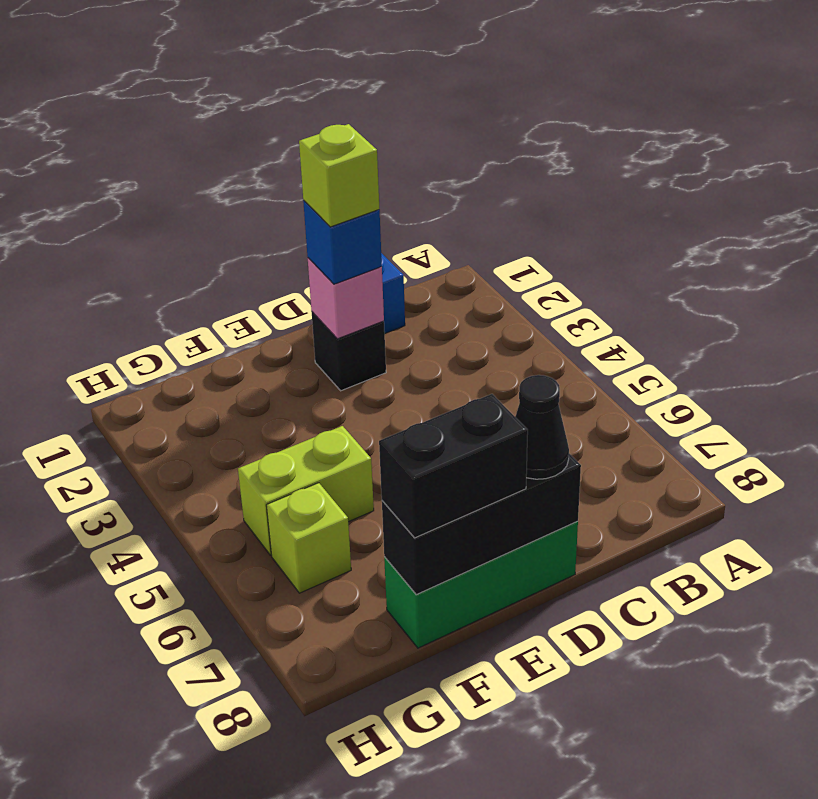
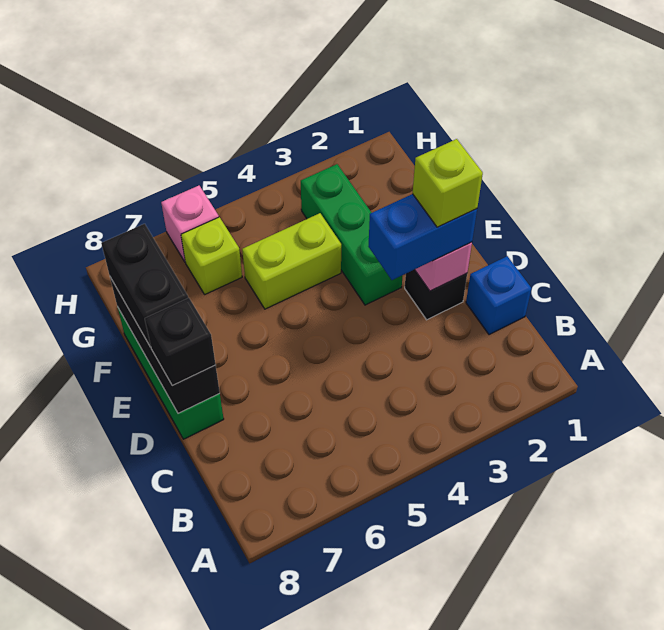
blue 1x1 brick [303,201,382,284] -> blue 1x2 brick [368,194,477,280]
black 1x1 cone [515,375,569,479] -> black 1x1 brick [145,298,216,386]
none -> green 1x3 brick [301,164,403,305]
lime 1x2 brick [238,426,374,555] -> lime 1x2 brick turned to [242,213,341,309]
none -> pink 1x1 brick [161,186,219,262]

